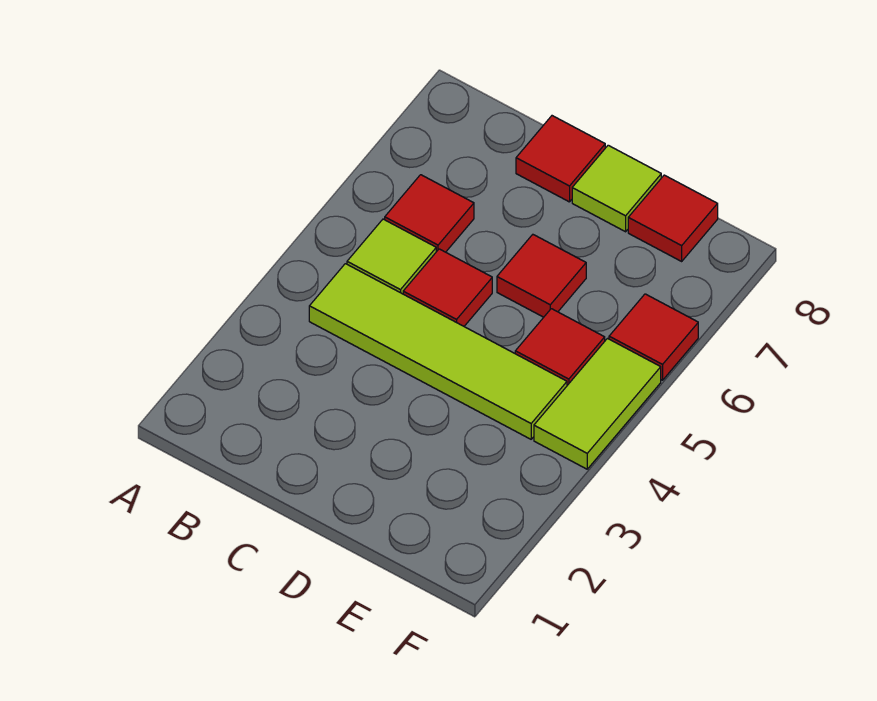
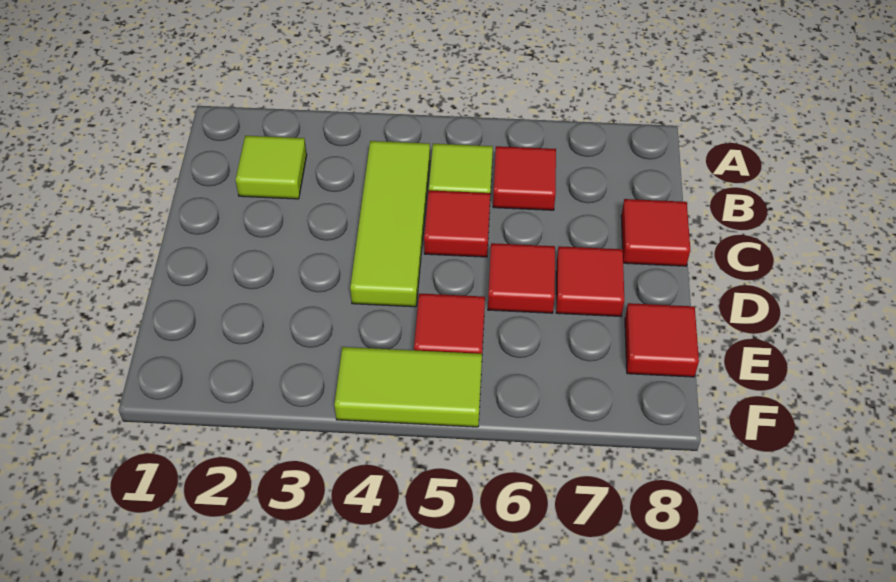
lime 1x4 tile [309,264,567,439] -> lime 1x3 tile [350,141,430,307]
lime 1x1 tile [572,145,661,232] -> lime 1x1 tile moved to [236,136,307,199]
red 1x1 tile [609,294,698,380] -> red 1x1 tile moved to [556,246,624,316]

